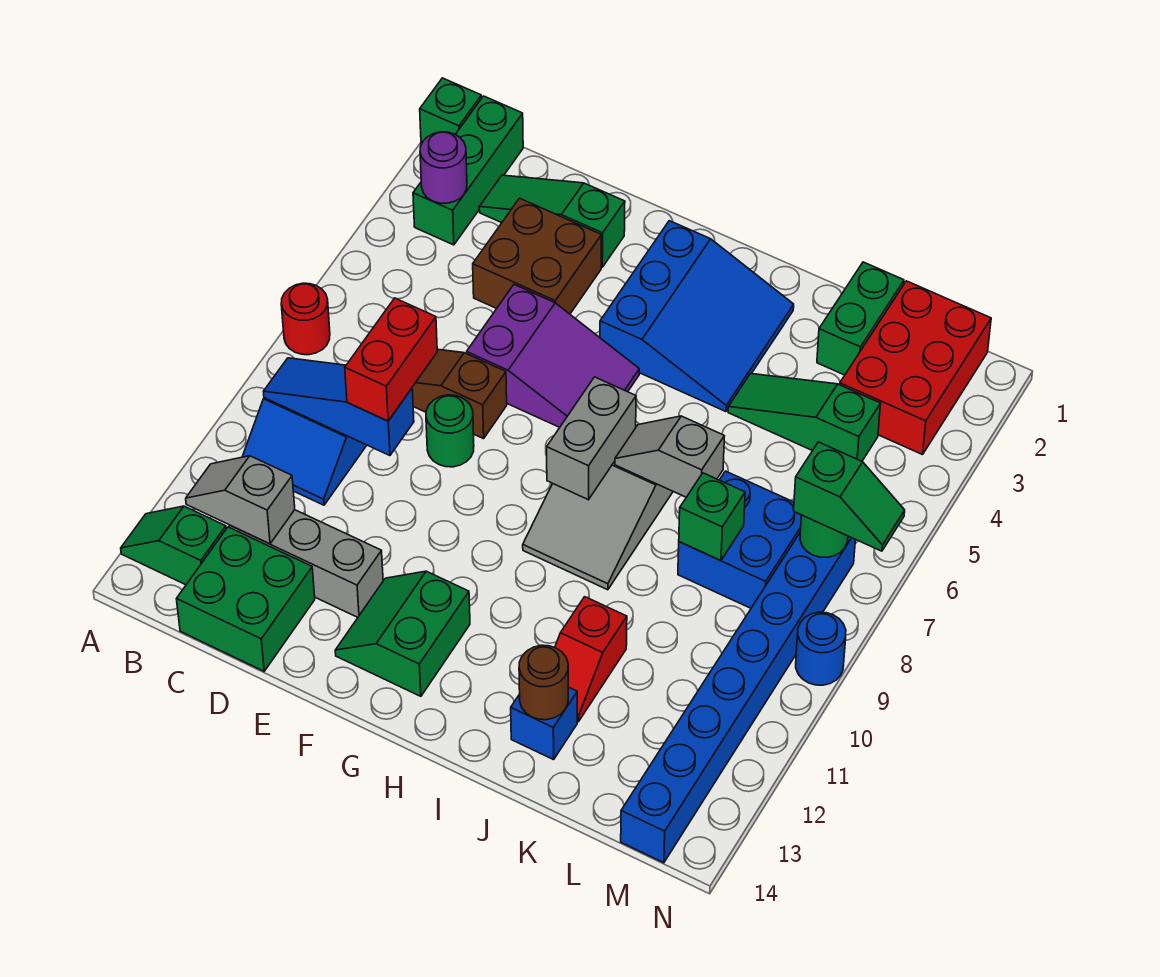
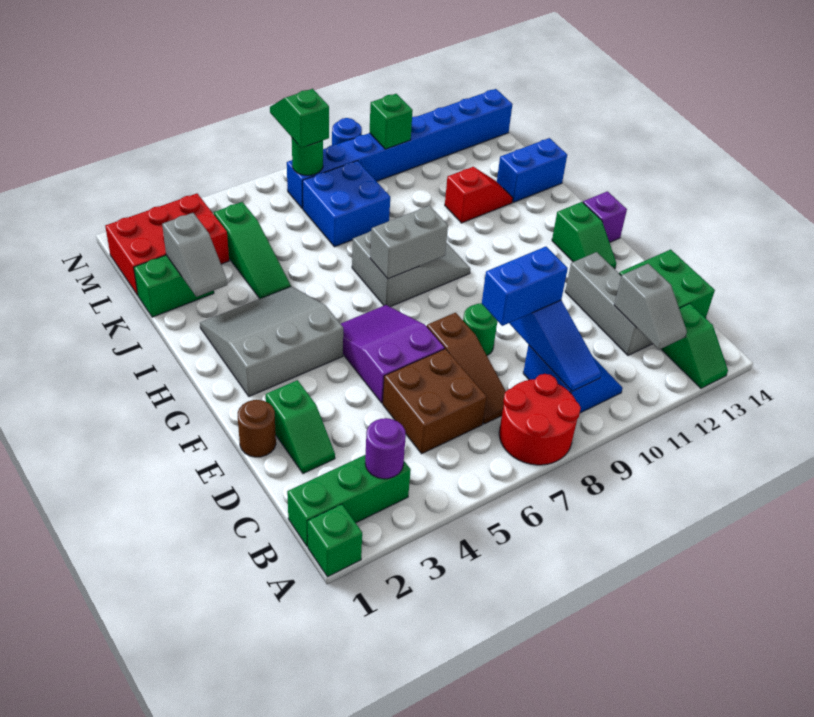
red 1x1 round brick [281,283,330,355] -> red 2x2 round brick [499,374,581,465]
green 1x3 slope [479,175,625,267] -> green 1x2 slope [266,380,335,474]
brown 2x2 brick [473,198,602,314] -> brown 2x2 brick moved to [383,349,487,454]
red 1x2 brick [345,298,437,421] -> blue 1x2 brick [482,247,568,326]
green 2x2 slope [335,571,470,696] -> green 1x2 slope [552,202,616,269]
blue 3x3 slope [600,221,794,412] -> grey 3x3 slope [200,286,343,396]
none -> purple 1x1 brick [583,191,627,243]
grey 1x2 slope [615,416,724,497] -> grey 1x2 slope moved to [162,213,227,297]
blue 1x1 brick [511,687,577,760] -> blue 1x2 brick [497,138,567,202]
brown 1x1 round brick [519,645,568,720] -> brown 1x1 round brick moved to [238,400,276,457]
green 1x1 brick [679,473,745,561] -> green 1x1 brick moved to [370,94,413,149]

